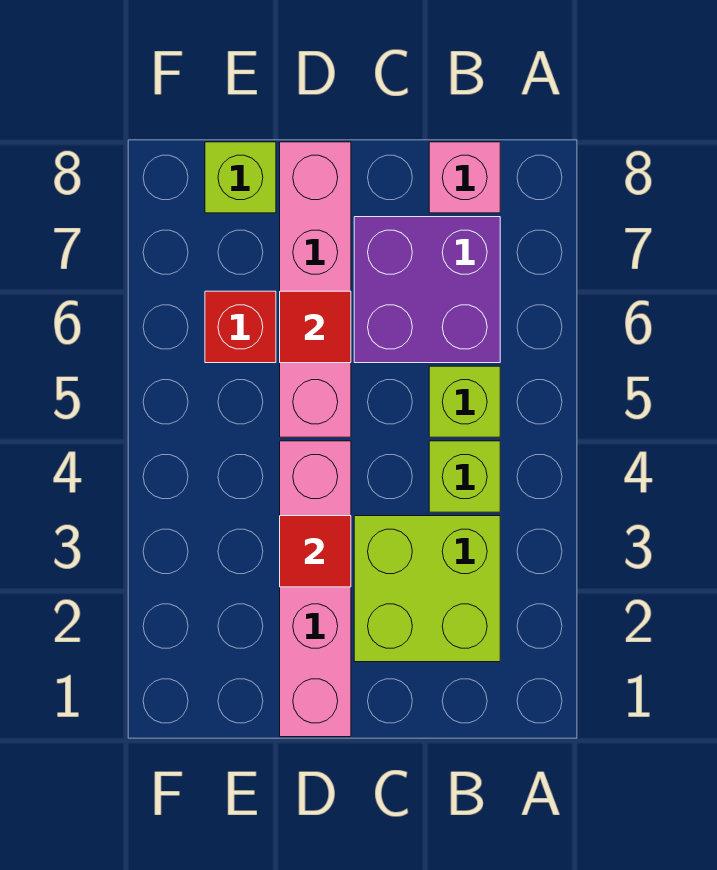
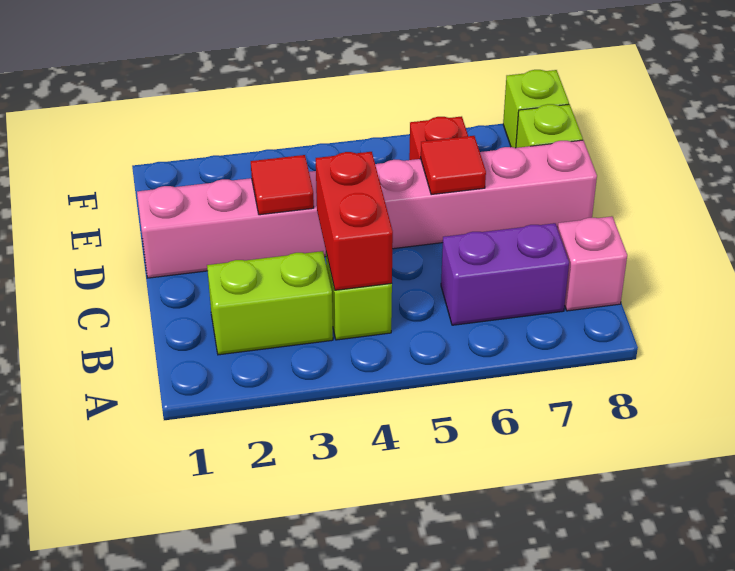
lime 2x2 brick [354,516,500,662] -> lime 1x2 brick [207,251,333,355]
none -> red 1x2 brick [316,152,393,290]
lime 1x1 brick [429,366,500,437] -> lime 1x1 brick moved to [503,70,569,148]
purple 2x2 brick [354,217,500,363] -> purple 1x2 brick [441,223,569,325]

